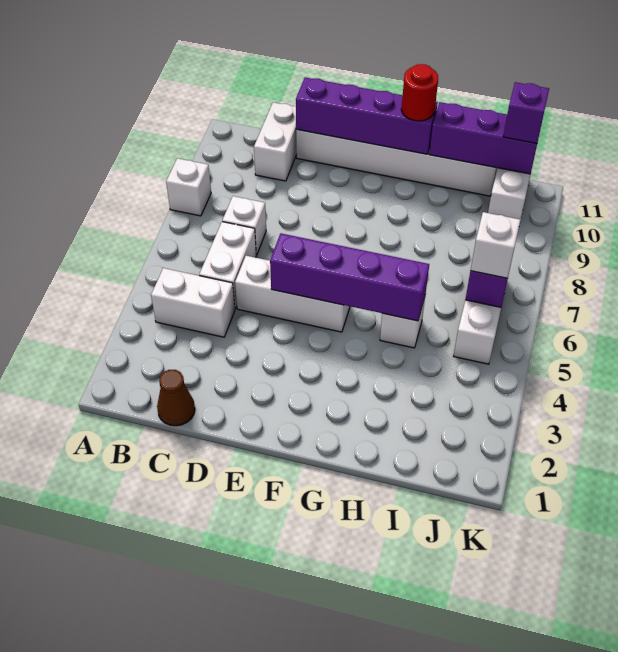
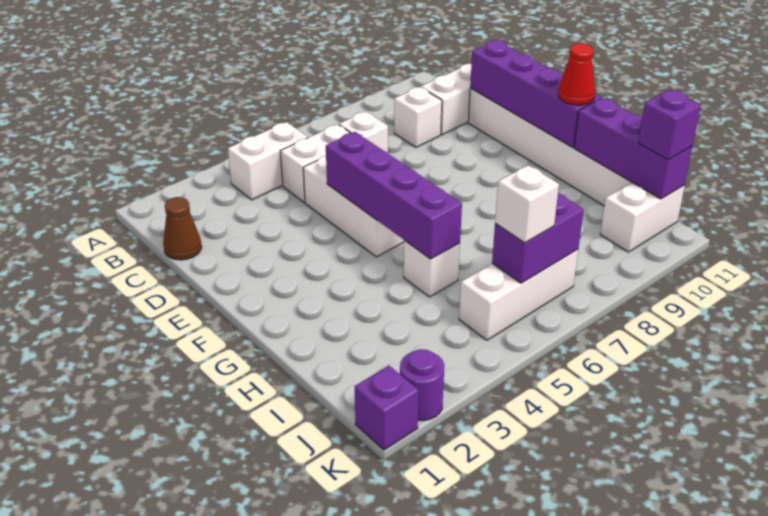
white 1x1 brick [166,158,211,216] -> white 1x1 brick moved to [394,87,442,147]
white 1x2 brick [151,268,235,337] -> white 1x2 brick turned to [228,122,308,200]
red 1x1 round brick [401,64,438,121] -> red 1x1 cone [558,43,595,105]
none -> purple 1x1 brick [355,366,419,450]
none -> purple 1x1 round brick [400,349,444,421]

